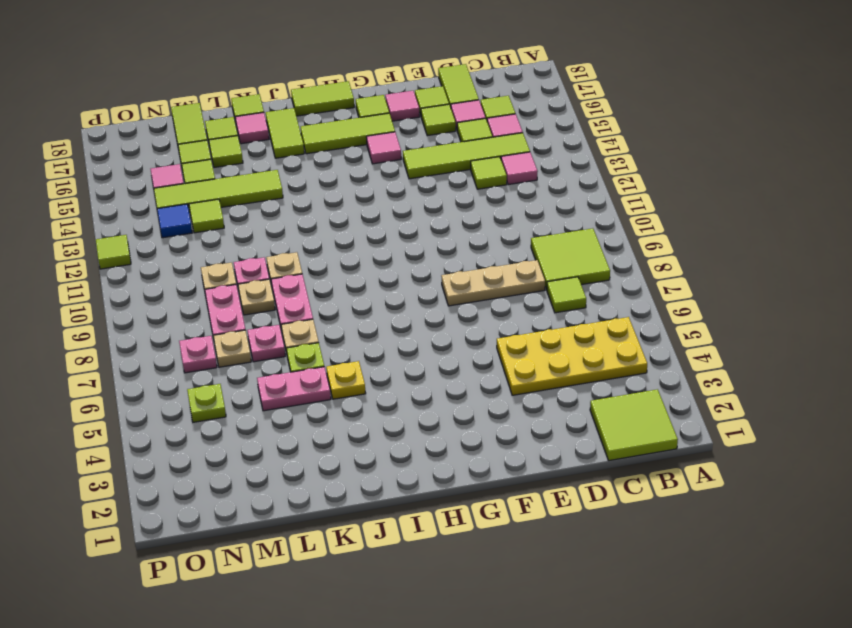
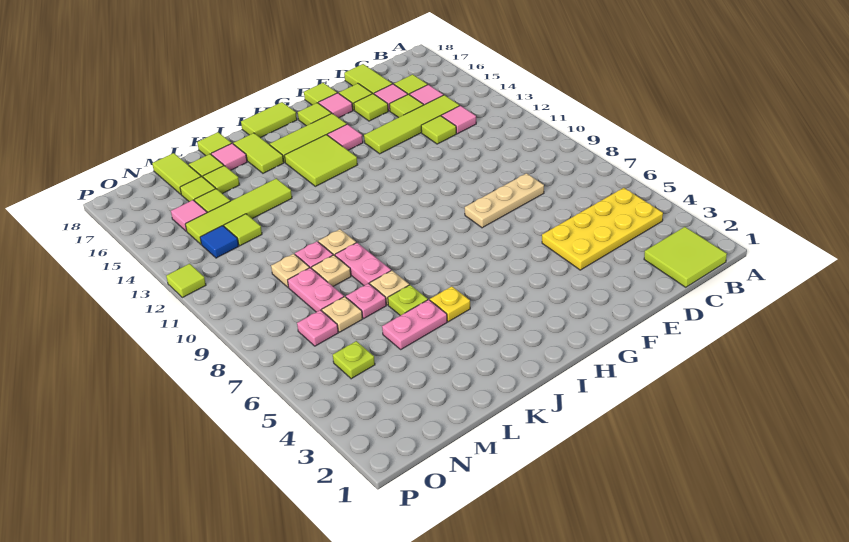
lime 2x2 tile [531,228,610,290] -> lime 2x2 tile moved to [285,135,358,186]
lime 1x1 tile [547,277,586,313] -> lime 1x1 tile moved to [304,83,337,105]

